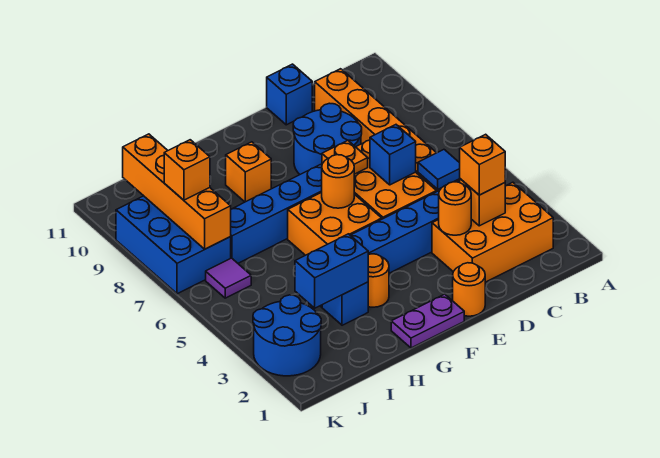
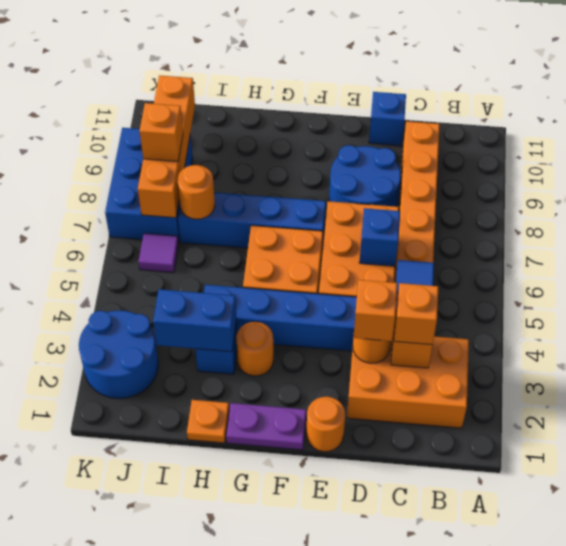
orange 1x1 plate [322,140,368,174] -> orange 1x1 plate moved to [187,400,229,443]
orange 1x1 round brick [322,155,354,208] -> orange 1x1 round brick moved to [178,165,215,219]
orange 1x1 brick [226,142,271,202] -> orange 1x1 brick moved to [353,280,397,341]

